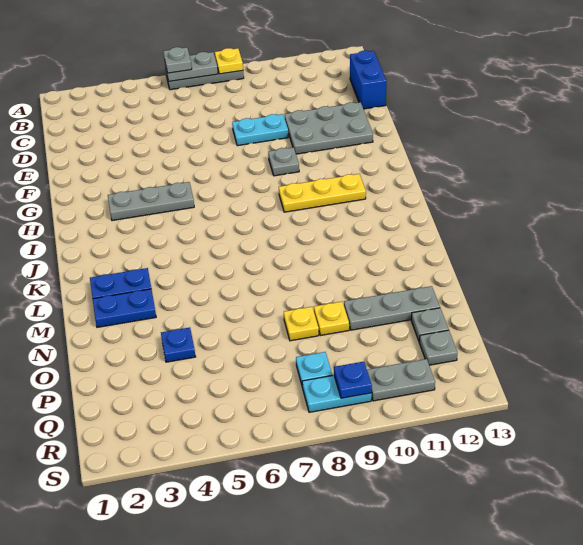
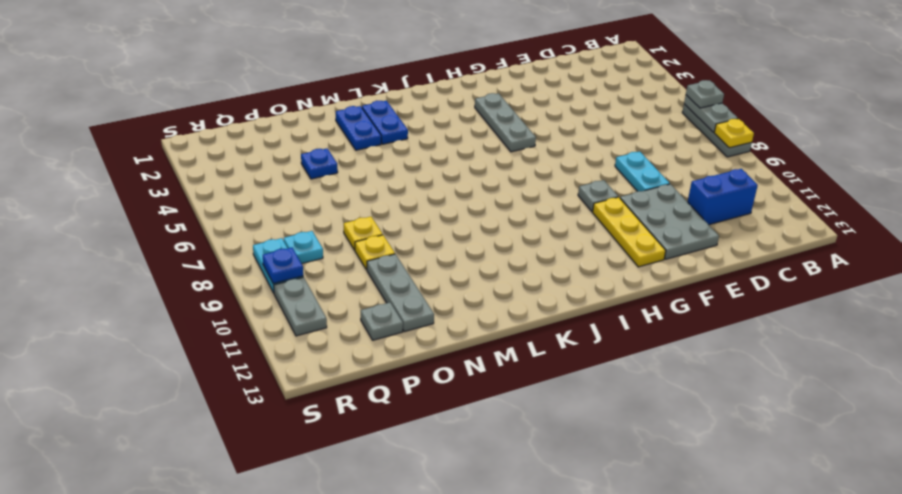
blue 1x2 brick [350,51,386,109] -> blue 1x2 brick moved to [688,169,758,225]
yellow 1x3 plate [279,174,366,212] -> yellow 1x3 plate moved to [593,197,666,267]
grey 1x1 plate [420,330,457,365] -> none

